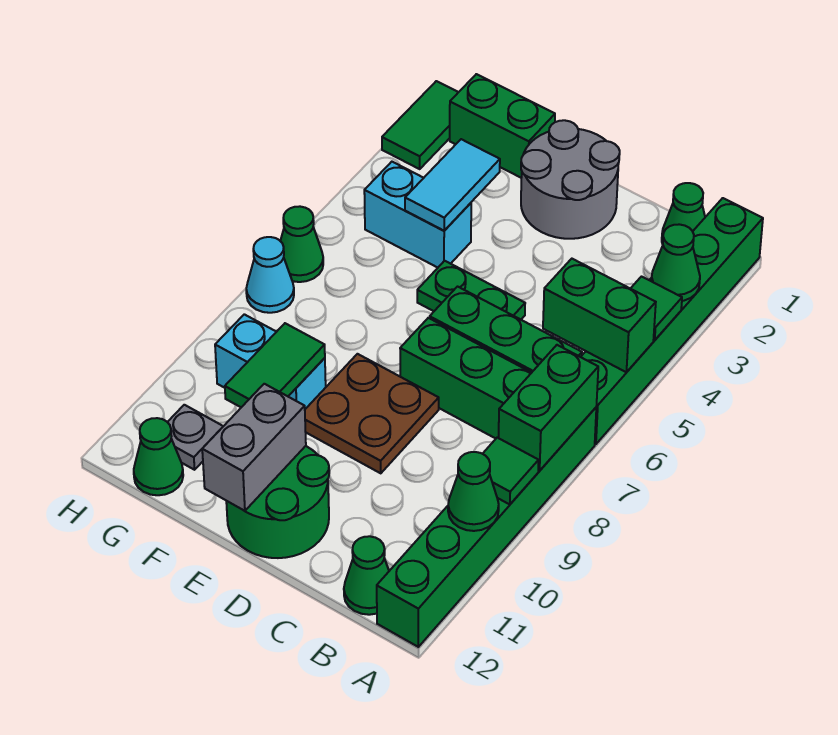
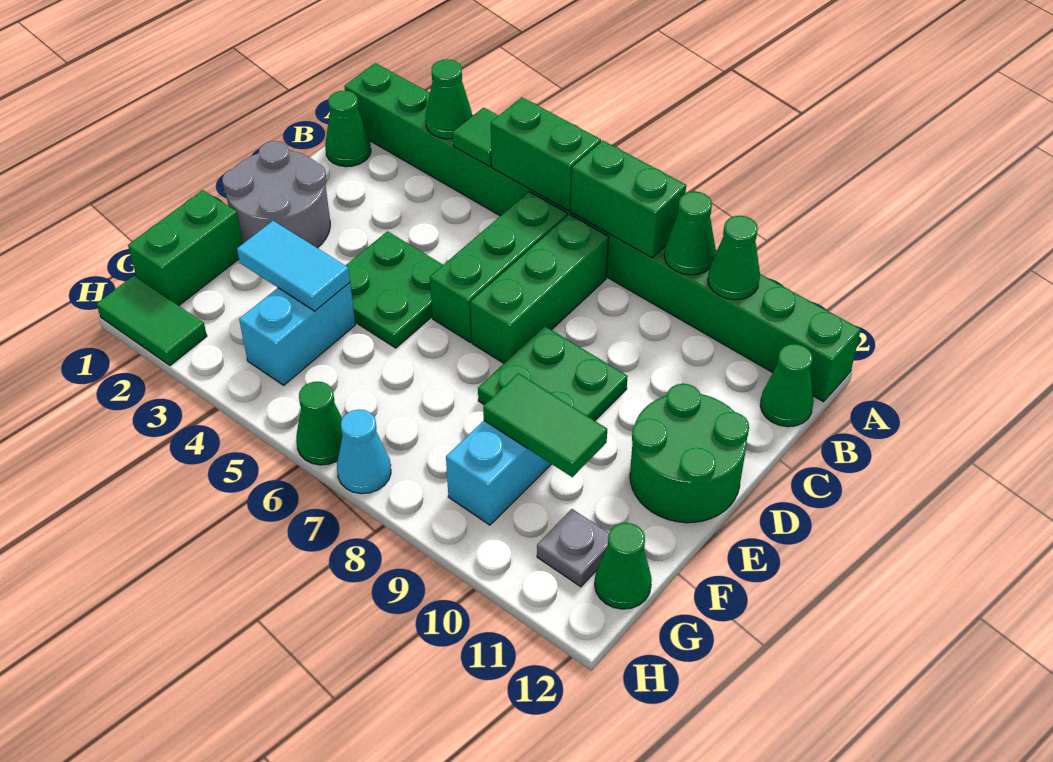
green 1x2 brick [543,259,656,372] -> green 1x2 brick turned to [491,97,601,211]
green 1x1 tile [483,438,539,505] -> green 1x1 cone [664,192,716,275]
green 1x2 plate [417,261,525,320] -> green 2x2 plate [345,231,443,348]
brown 2x2 plate [305,354,439,473] -> green 2x2 plate [478,326,628,421]
grey 1x2 brick [202,384,306,511] -> none

